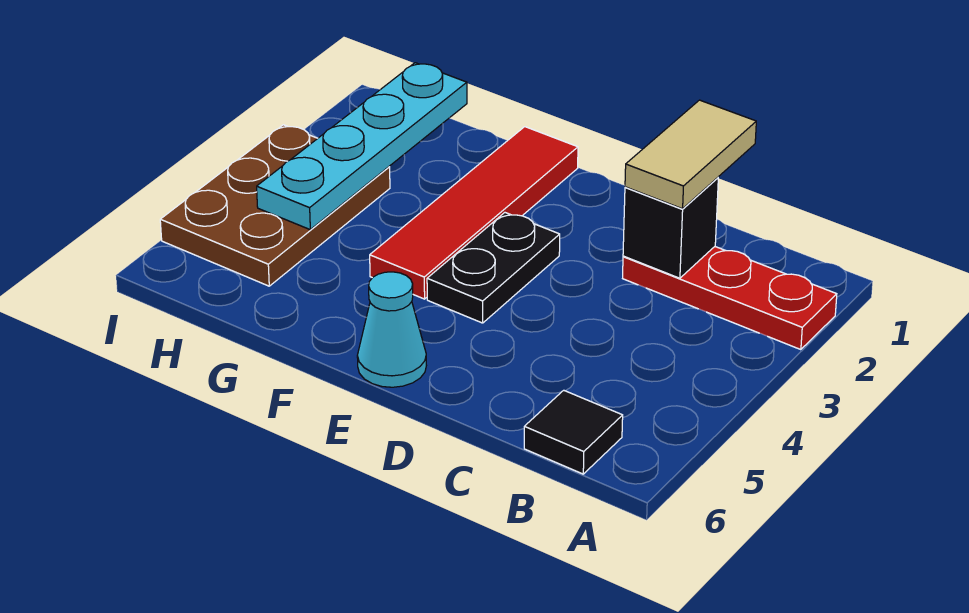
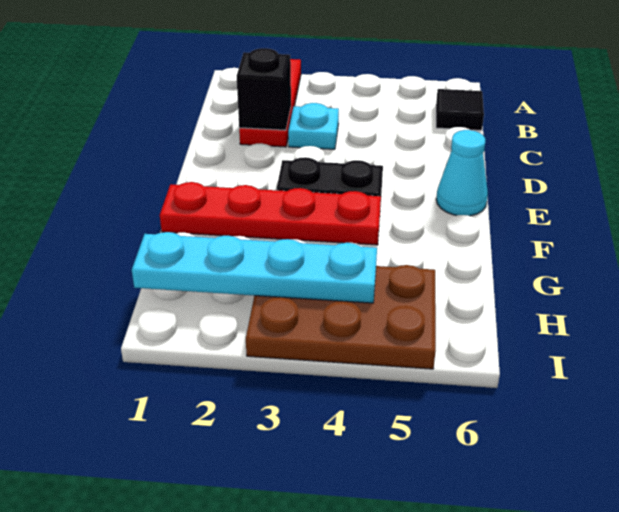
tan 1x2 tile [625,100,756,209] -> none
none -> cyan 1x1 plate [288,103,339,149]
red 1x4 tile [370,127,578,299] -> red 1x4 plate [160,182,381,245]

